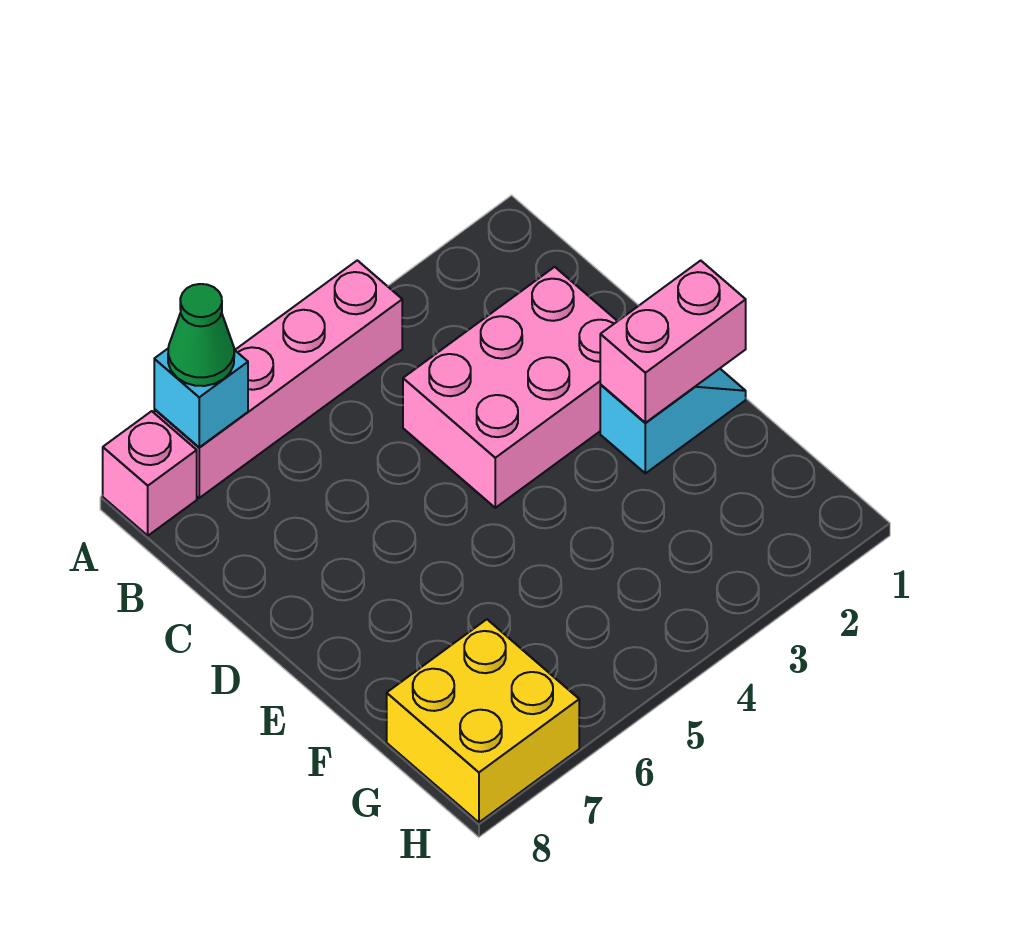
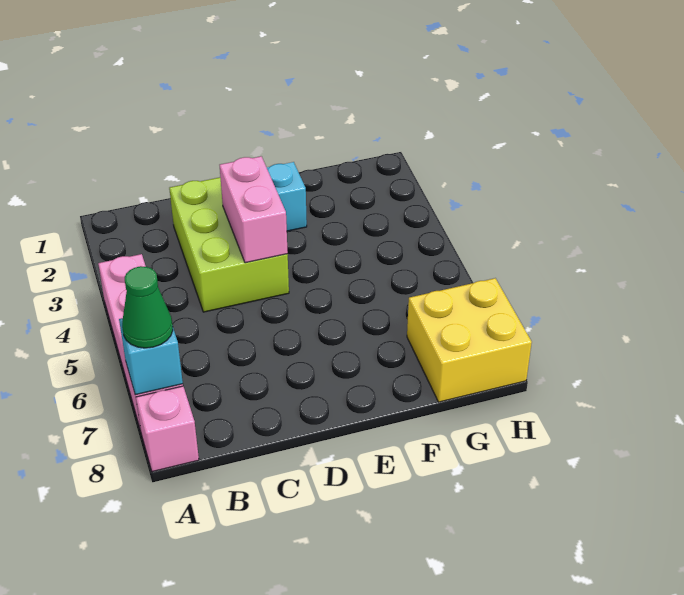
pink 2x3 brick [403,267,617,508] -> lime 2x3 brick [169,177,289,312]
pink 1x2 brick [600,261,746,423] -> pink 1x2 brick moved to [220,156,288,263]

